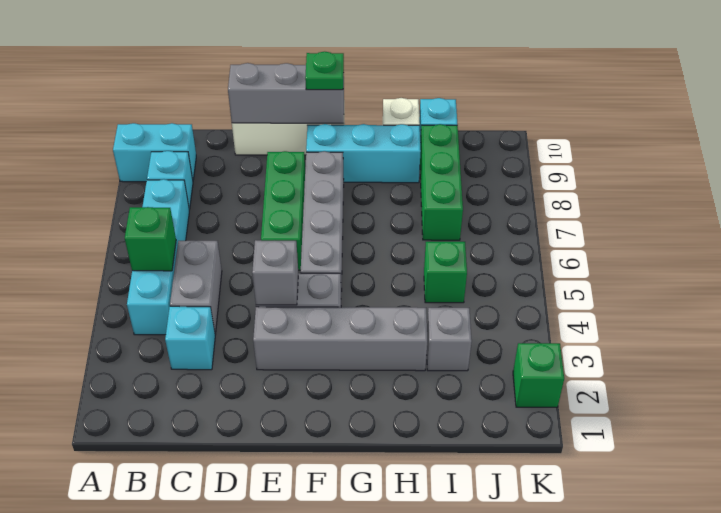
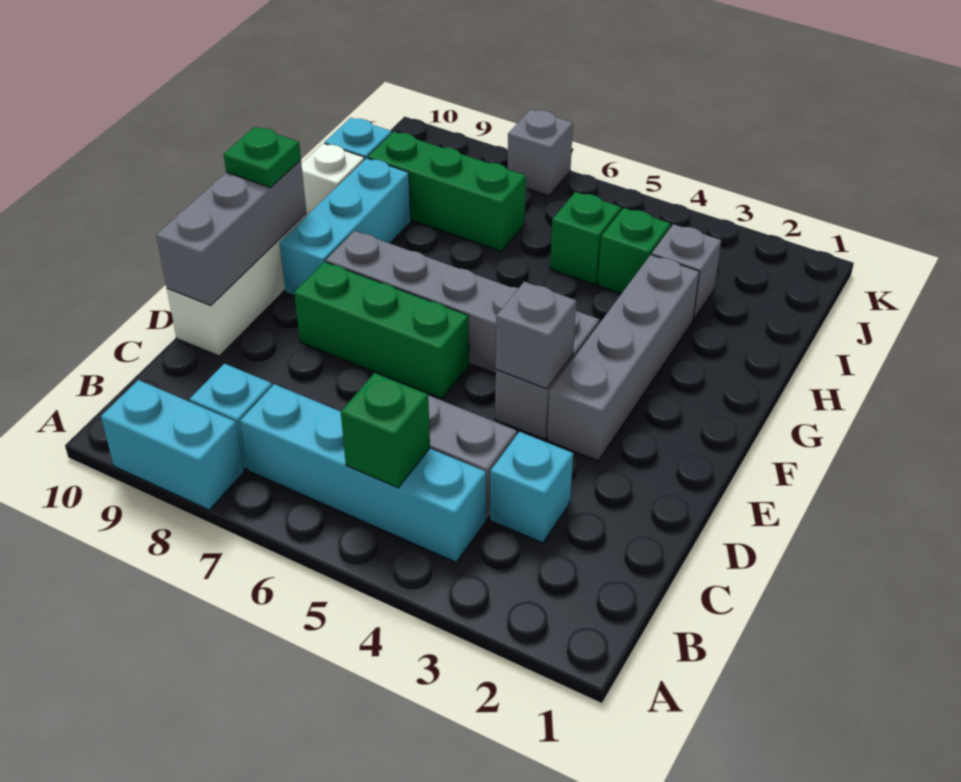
cyan 1x2 brick [113,123,196,182] -> cyan 1x2 brick turned to [101,380,244,510]
green 1x1 brick [513,343,564,407] -> green 1x1 brick moved to [598,208,671,294]
none -> grey 1x1 brick [508,109,573,196]

